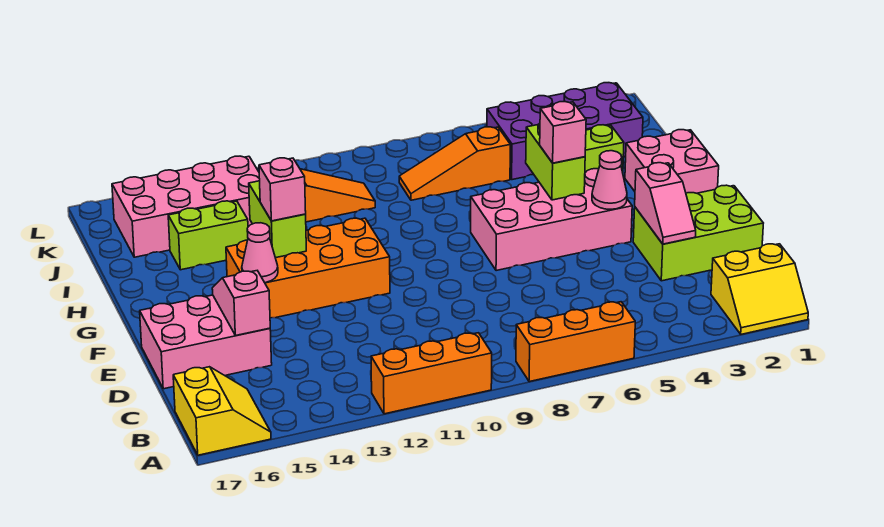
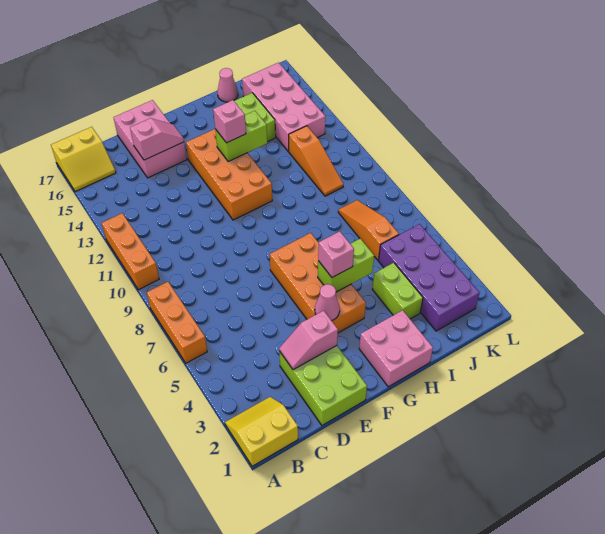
yellow 2x2 slope [711,244,808,334] -> yellow 2x2 slope turned to [225,397,298,466]
pink 2x4 brick [471,169,632,271] -> orange 2x4 brick [270,233,366,333]
pink 1x1 cone [242,223,278,283] -> pink 1x1 cone moved to [218,68,238,102]

